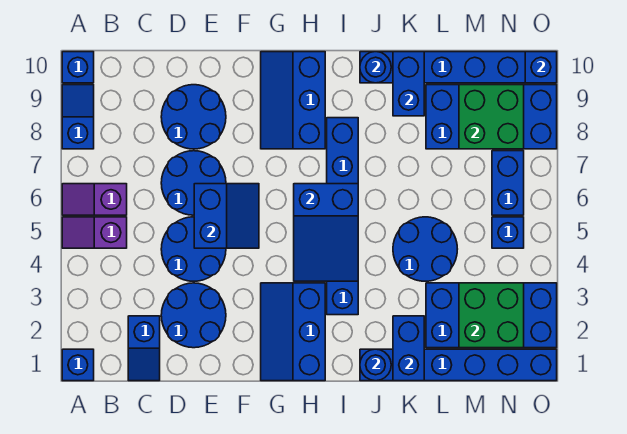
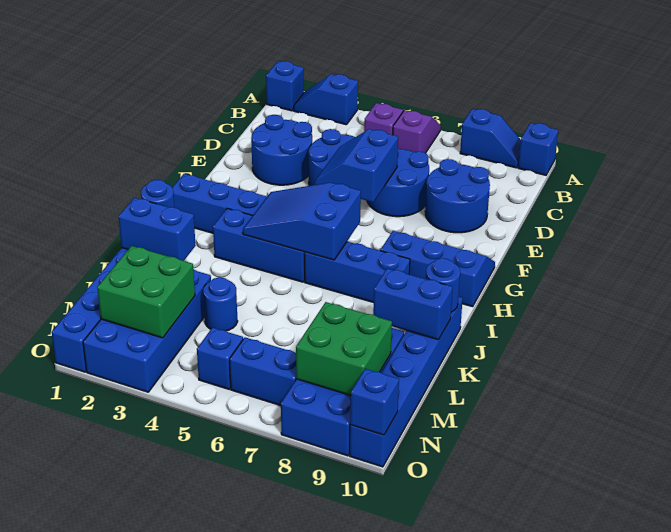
blue 1x2 slope [128,316,160,381] -> blue 1x2 slope moved to [294,74,358,125]
blue 2x2 slope [194,184,259,248] -> blue 2x2 slope turned to [315,129,398,202]
blue 2x2 round brick [393,217,457,281] -> blue 1x1 round brick [203,277,238,331]

